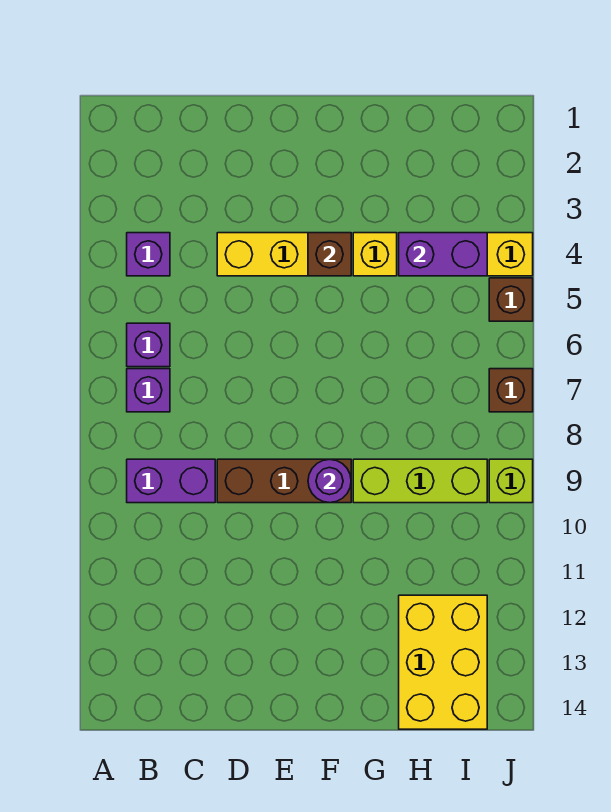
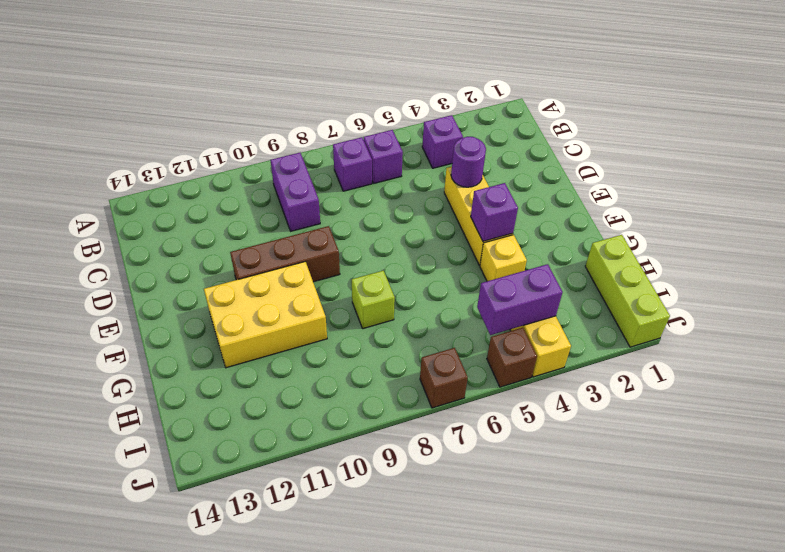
brown 1x3 brick [217,459,351,503] -> brown 1x3 brick turned to [230,226,340,282]
brown 1x1 brick [308,233,351,276] -> purple 1x1 brick [471,183,518,241]
purple 1x1 round brick [308,459,351,503] -> purple 1x1 round brick moved to [451,137,486,187]
lime 1x3 brick [353,459,487,503] -> lime 1x3 brick moved to [585,235,670,347]
purple 1x2 brick [399,233,487,276] -> purple 1x2 brick turned to [477,264,563,335]
yellow 2x3 brick [399,595,487,729] -> yellow 2x3 brick moved to [204,262,327,368]
lime 1x1 brick [489,459,533,503] -> lime 1x1 brick moved to [352,271,395,329]

